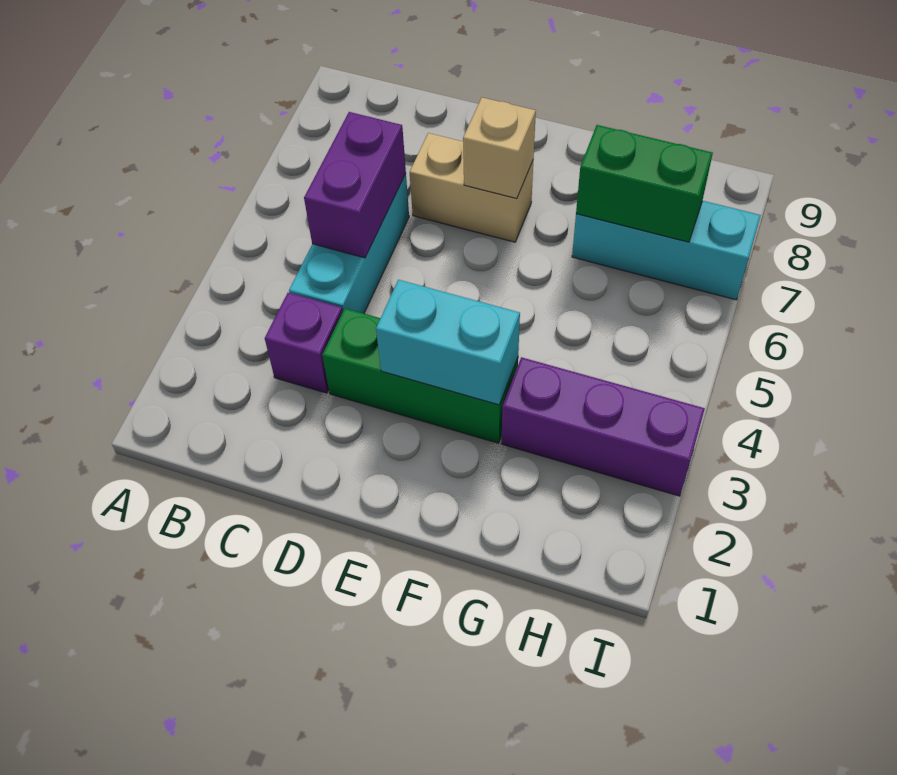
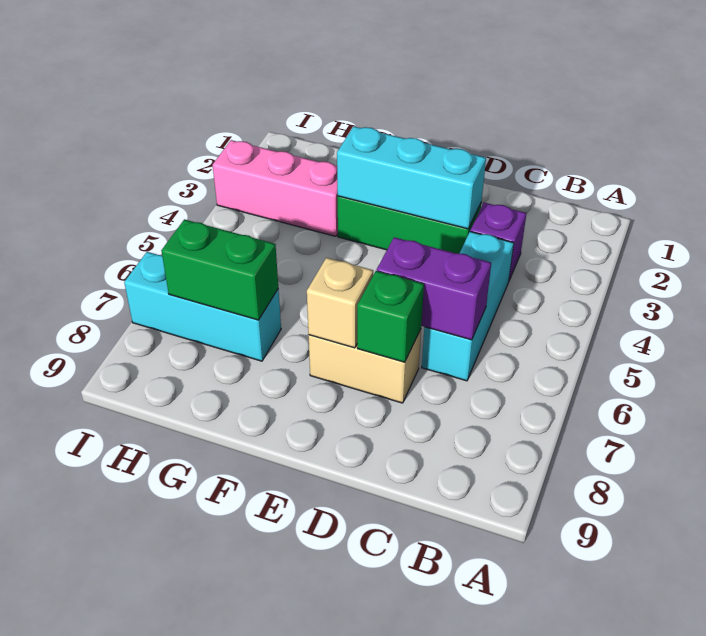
purple 1x2 brick [304,112,406,258] -> purple 1x2 brick turned to [377,237,491,340]
none -> green 1x1 brick [357,271,424,362]
cyan 1x2 brick [376,280,520,405] -> cyan 1x3 brick [337,126,486,229]
purple 1x3 brick [502,357,705,496] -> pink 1x3 brick [213,140,338,236]

